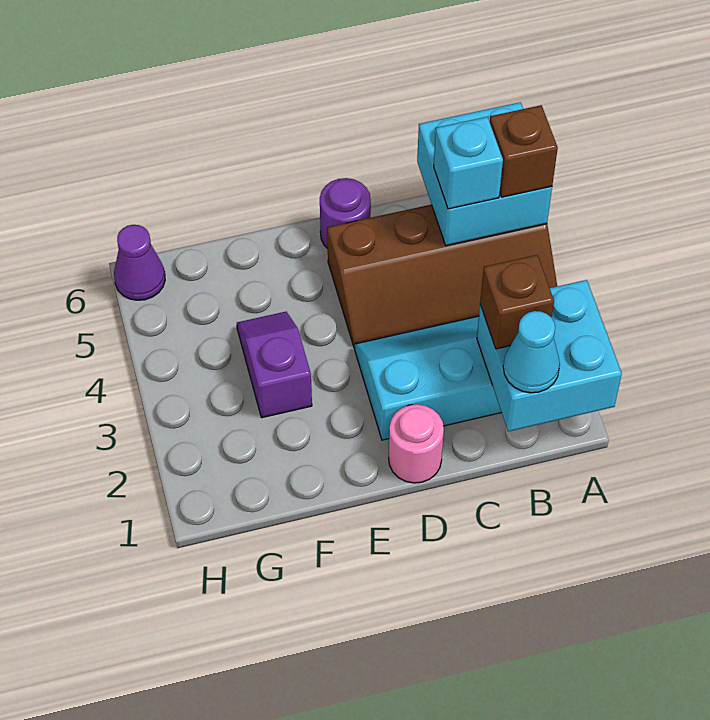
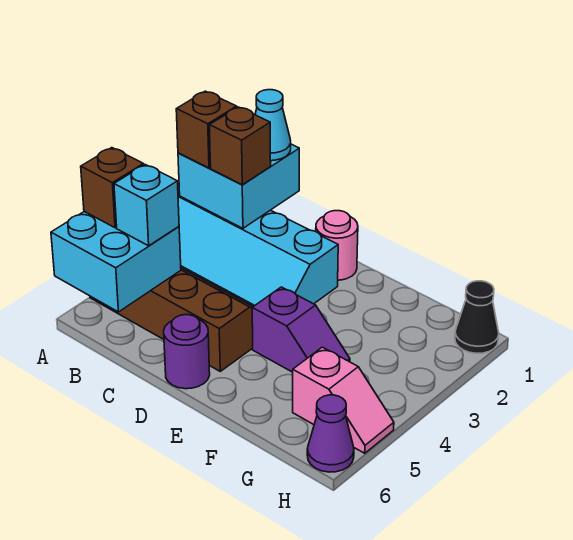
none -> brown 1x1 brick [176,91,237,168]
purple 1x2 slope [237,312,312,418] -> purple 1x2 slope turned to [252,287,350,372]
none -> pink 1x2 slope [293,347,394,453]
none -> black 1x1 cone [455,281,499,353]

